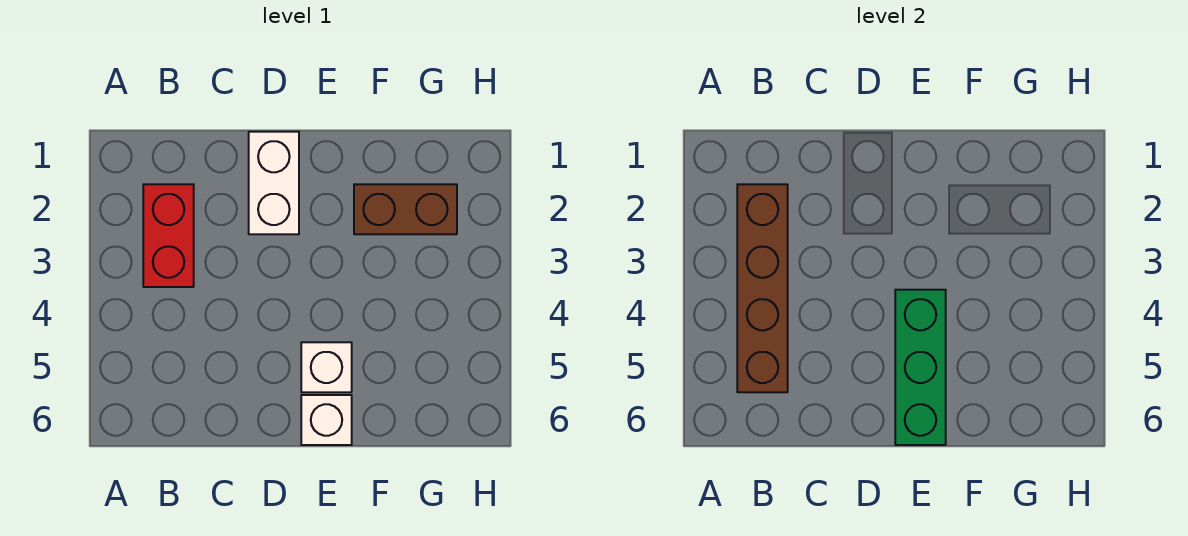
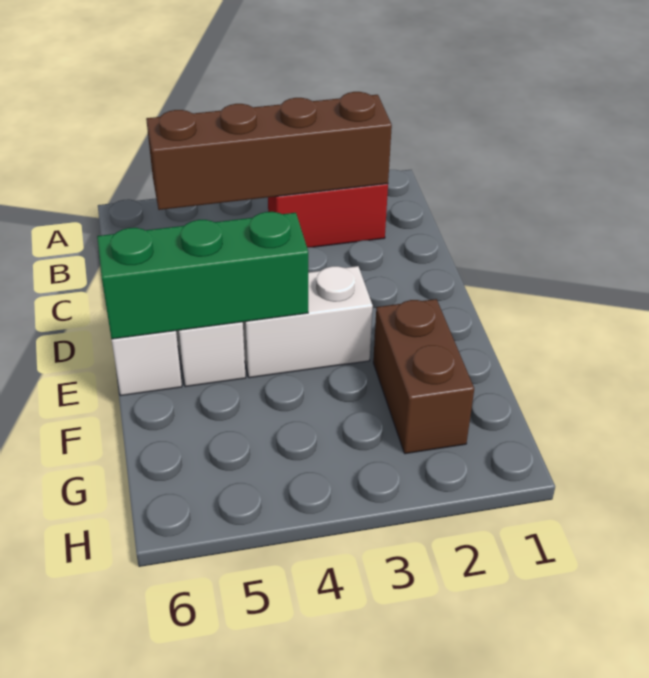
white 1x2 brick [249,132,299,234] -> white 1x2 brick moved to [243,266,373,378]

